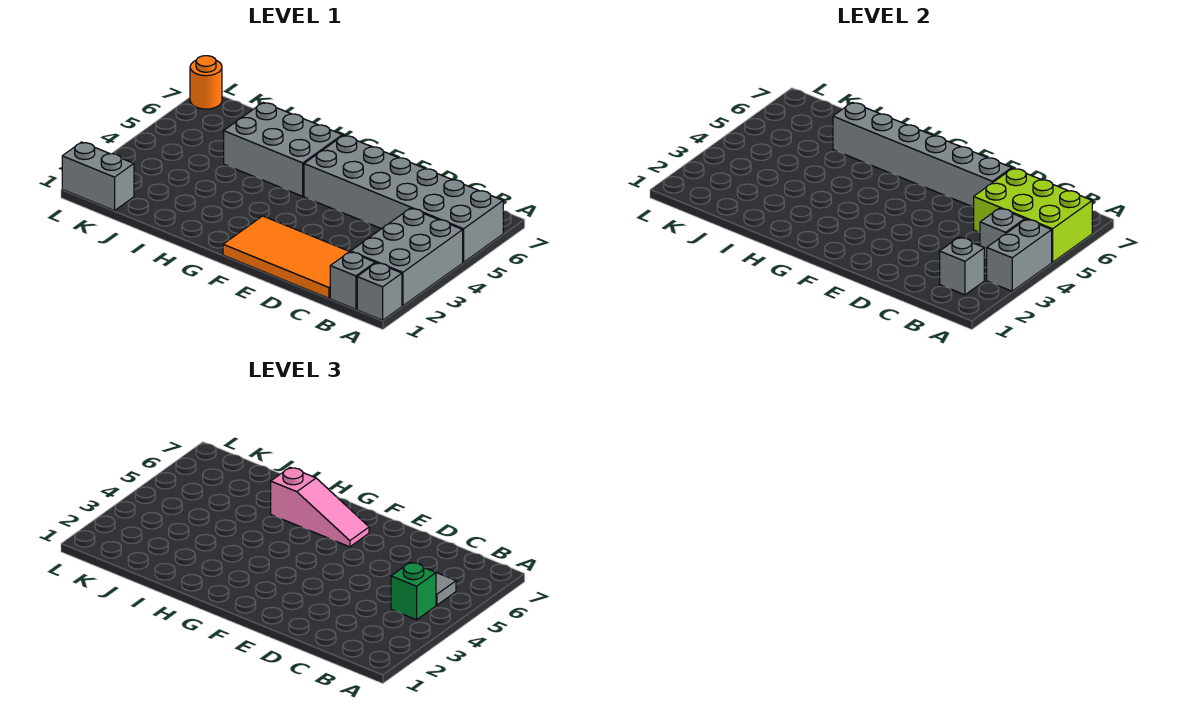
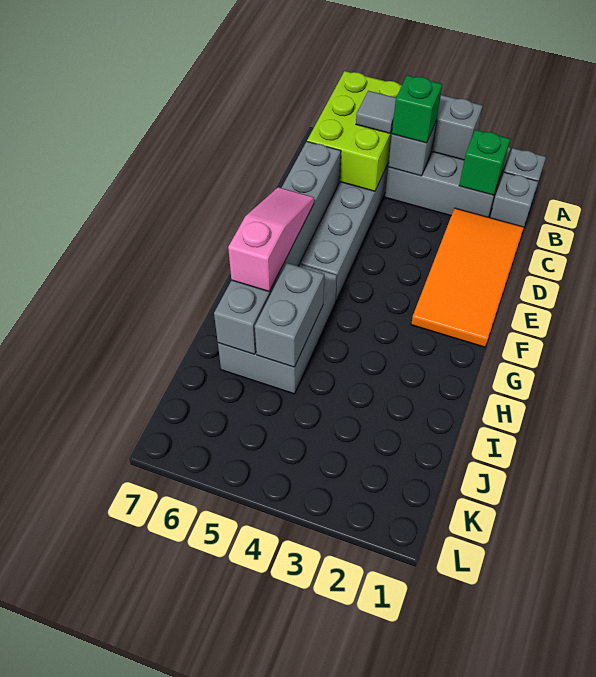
grey 1x1 brick [940,237,984,295] -> green 1x1 brick [459,130,510,195]
grey 1x2 brick [62,142,134,211] -> grey 1x2 brick moved to [255,263,324,367]
orange 1x1 round brick [190,56,222,109] -> none

